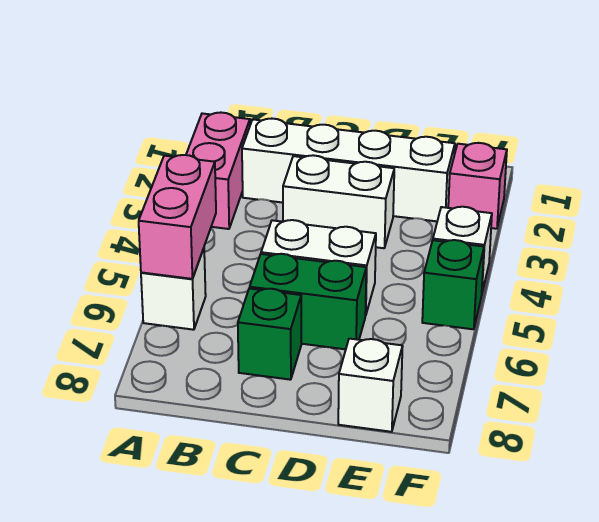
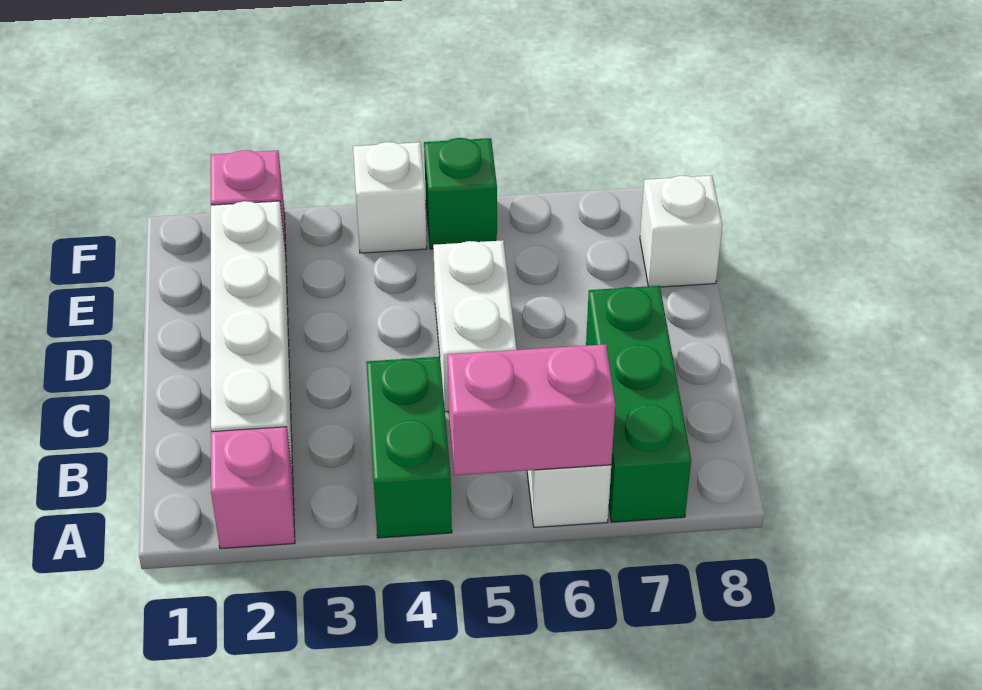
pink 1x2 brick [186,113,250,229] -> pink 1x1 brick [211,427,295,549]
white 1x2 brick [283,155,394,248] -> none
green 1x2 brick [250,254,366,349] -> green 1x2 brick moved to [366,357,452,538]
green 1x1 brick [238,288,301,380] -> green 1x3 brick [586,286,691,522]

